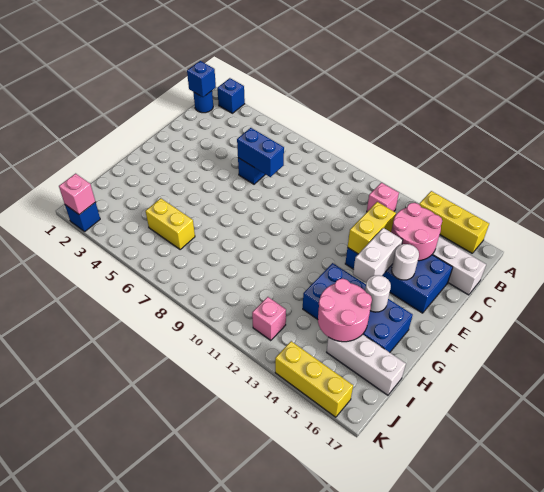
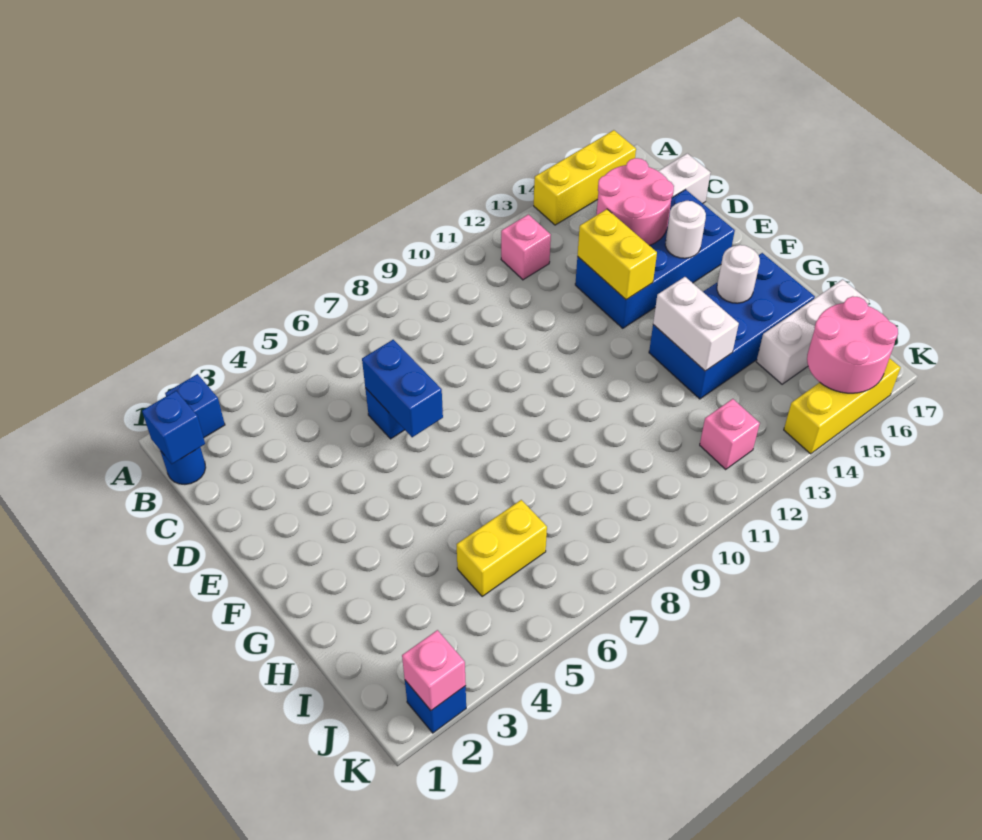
blue 1x2 brick [237,128,284,177] -> blue 1x2 brick turned to [362,340,443,437]
white 1x2 brick [353,228,403,283] -> white 1x2 brick moved to [653,277,739,371]
pink 2x2 round brick [318,279,372,342] -> pink 2x2 round brick moved to [807,296,898,393]

